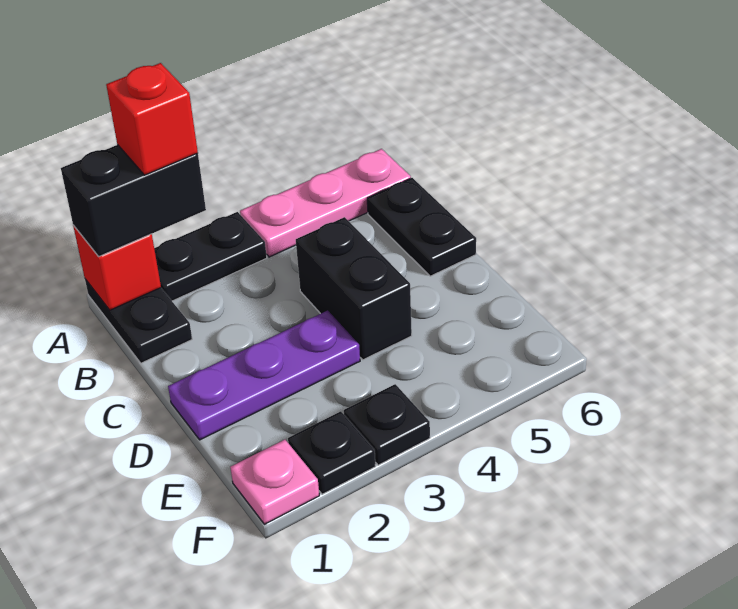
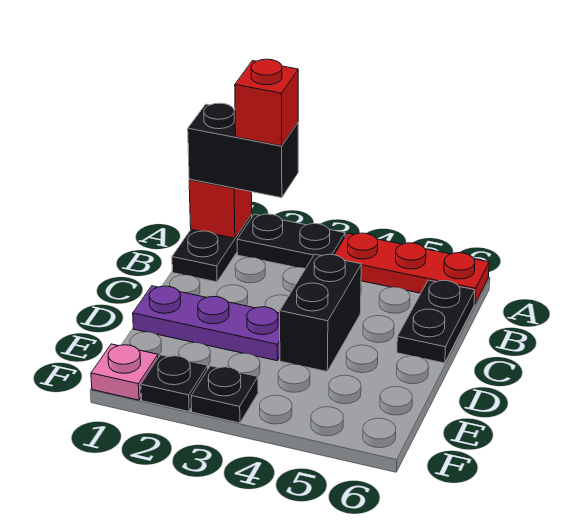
pink 1x3 plate [240,149,411,257] -> red 1x3 plate [335,233,489,304]

